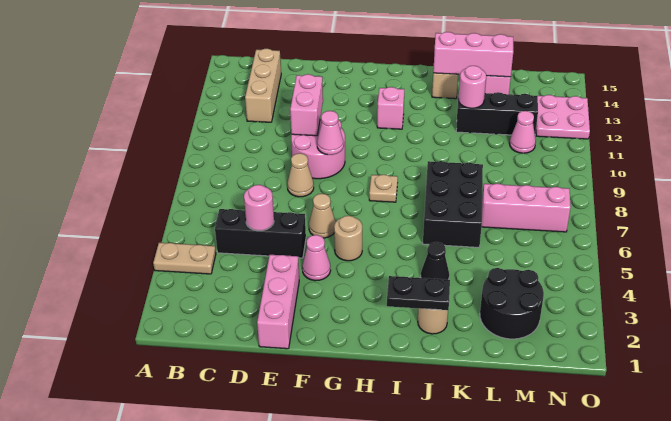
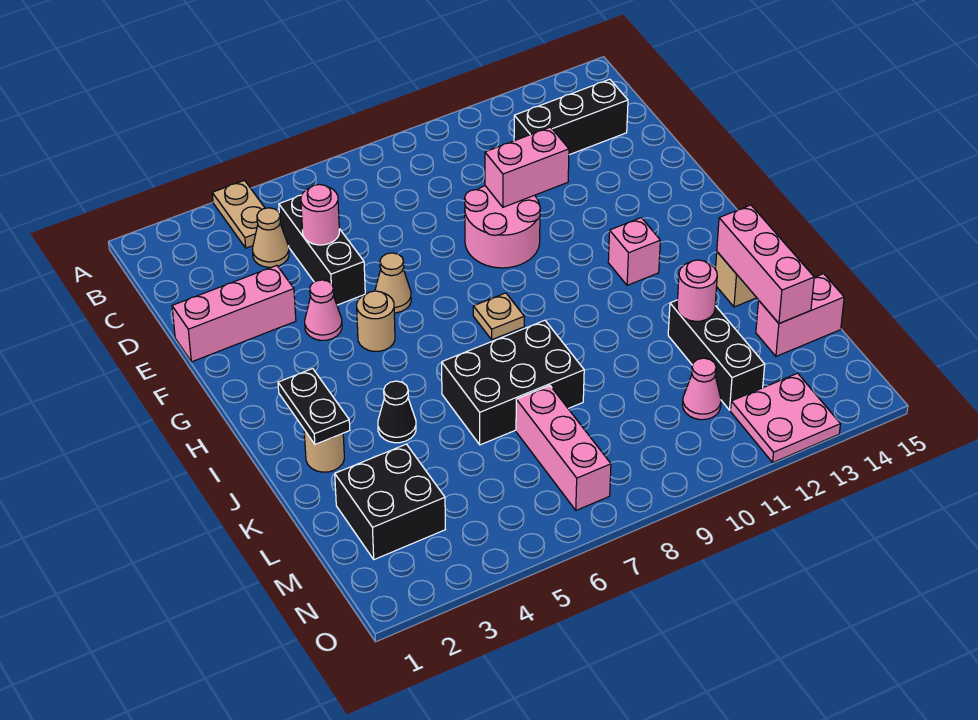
tan 1x3 brick [245,49,281,122] -> black 1x3 brick [514,79,628,155]
tan 1x1 cone [287,153,314,197] -> tan 1x1 cone moved to [253,208,289,267]
pink 1x1 cone [317,111,344,155] -> none
black 2x2 round brick [480,268,544,339] -> black 2x2 brick [335,444,445,560]

